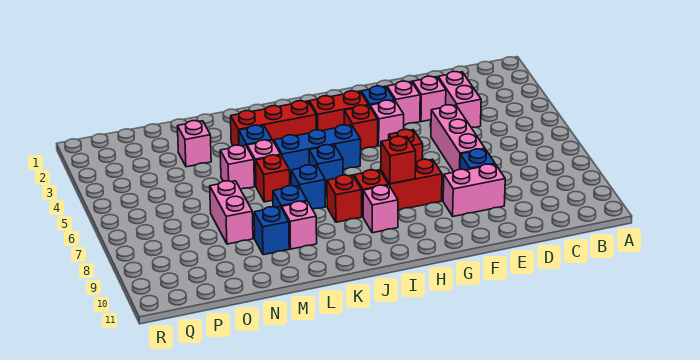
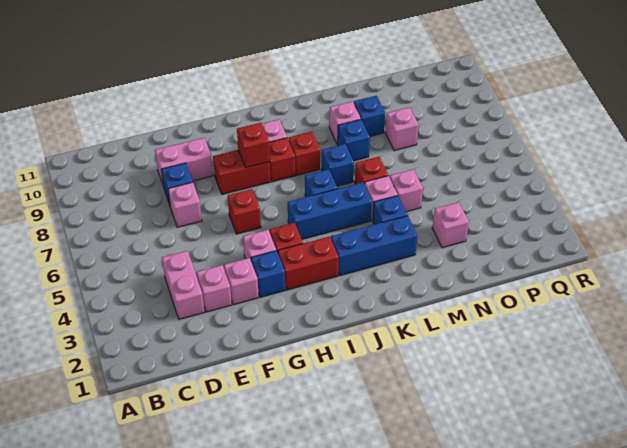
pink 1x3 brick [431,105,485,172] -> pink 1x1 brick [168,182,202,227]
red 1x3 brick [231,101,316,146] -> blue 1x3 brick [331,216,417,276]
pink 1x2 brick [210,181,253,244] -> pink 1x1 brick [385,107,419,151]

